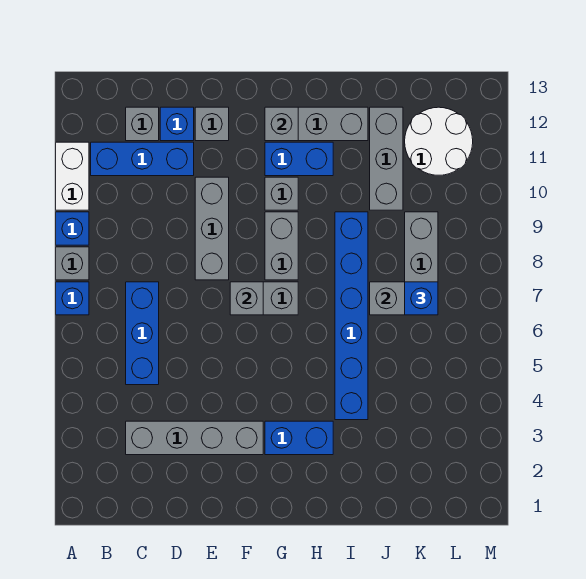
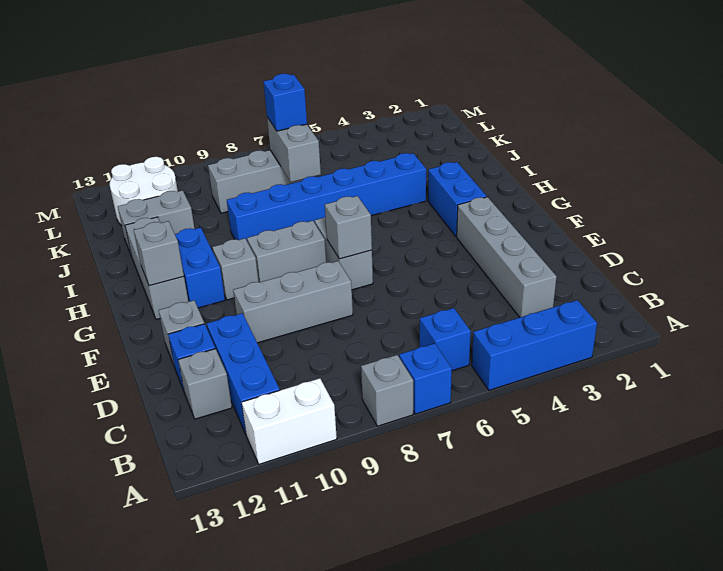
blue 1x1 brick [56,212,89,245] -> blue 1x1 brick moved to [420,308,471,371]
blue 1x3 brick [126,282,159,385] -> blue 1x3 brick moved to [472,300,597,390]
grey 1x3 brick [370,107,403,210] -> grey 1x2 brick [118,190,195,254]

